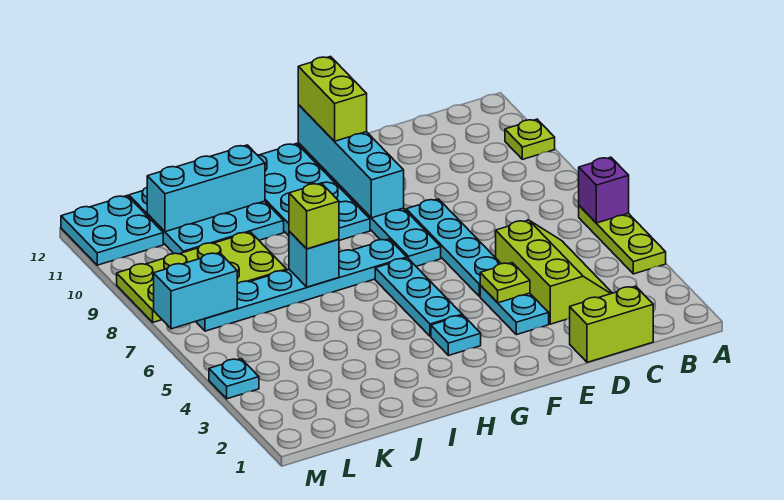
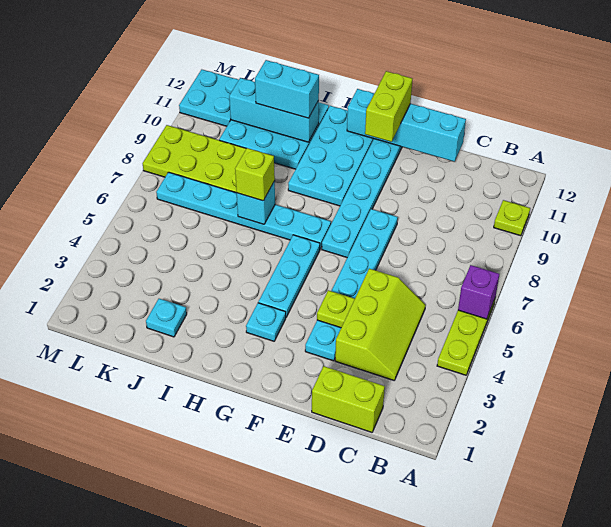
cyan 1x4 brick [298,105,404,218] -> cyan 1x4 brick turned to [347,89,466,162]
cyan 1x2 brick [154,253,237,329] -> cyan 1x2 brick moved to [255,60,319,118]
cyan 1x1 plate [209,359,259,399] -> cyan 1x1 plate moved to [146,299,187,337]

